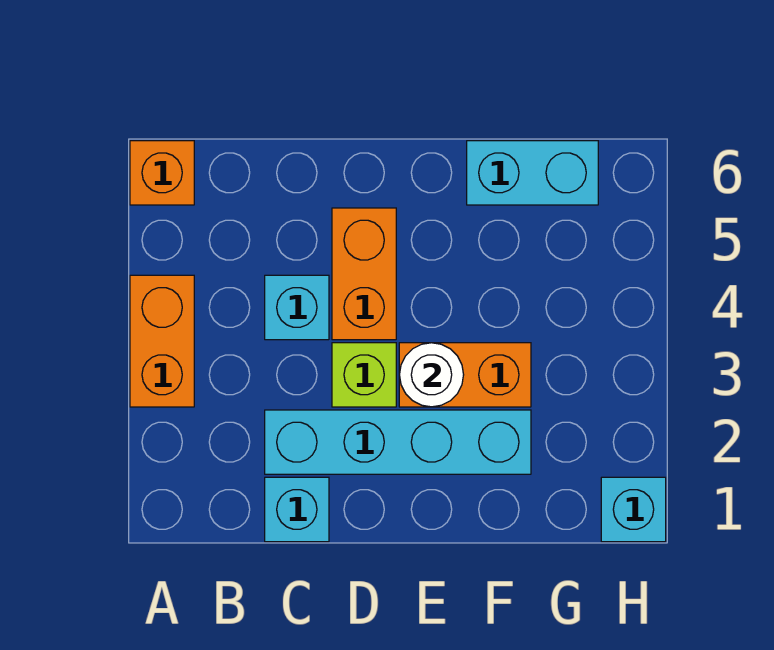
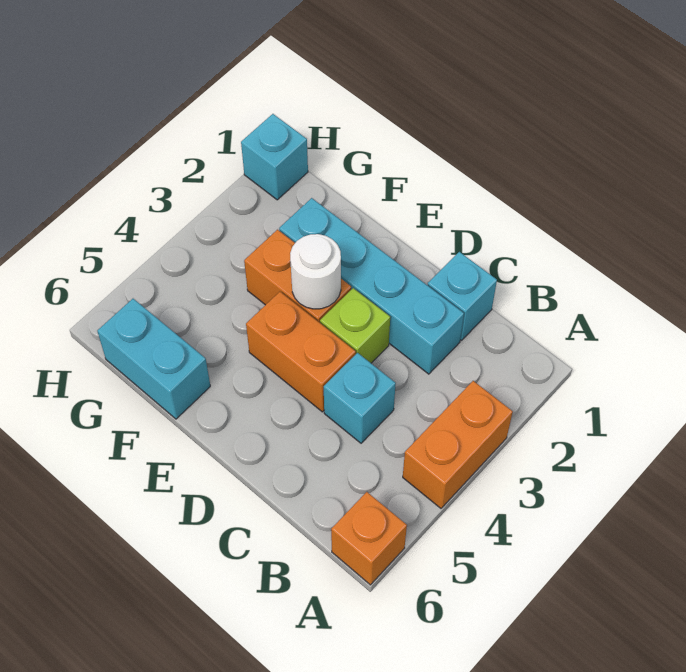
orange 1x2 brick [332,208,396,340] -> orange 1x2 brick turned to [246,292,356,412]

